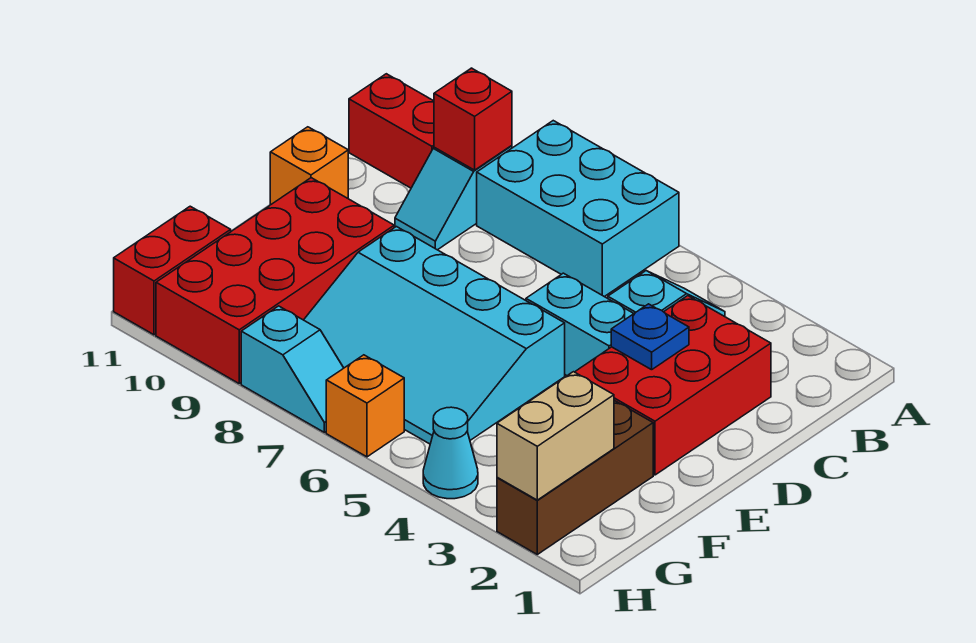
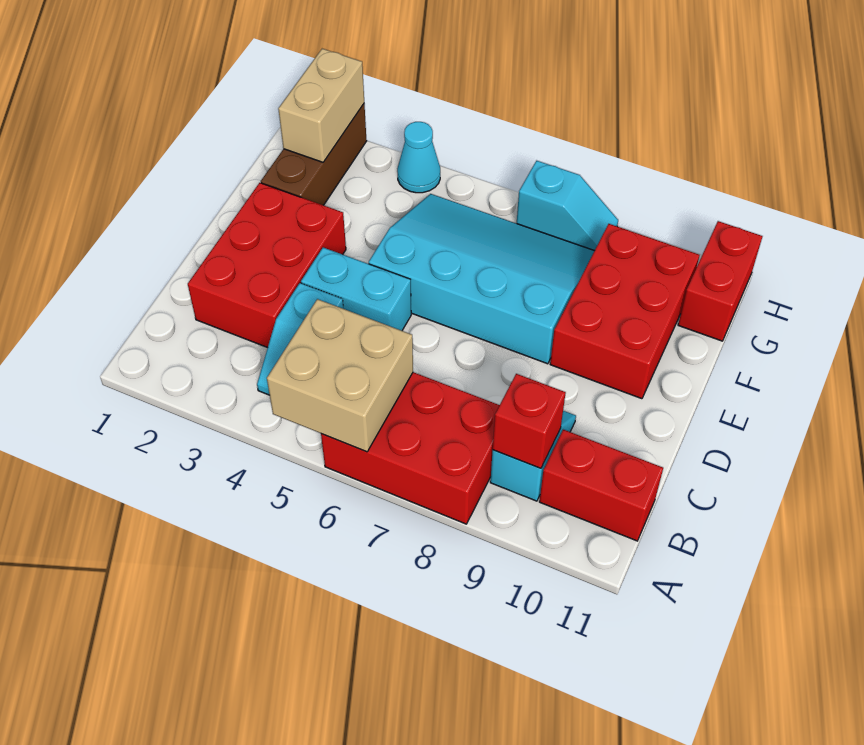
none -> tan 2x2 brick [267,299,413,452]
cyan 2x3 brick [477,121,679,297] -> red 2x3 brick [321,372,500,524]
blue 1x1 plate [611,304,689,370] -> none
orange 1x1 brick [270,127,348,205] -> none
red 2x4 brick [156,178,394,383] -> red 2x3 brick [550,224,700,399]
orange 1x1 brick [326,355,404,457] -> none
cyan 1x2 slope [241,306,343,432] -> cyan 1x2 slope turned to [517,161,618,251]

